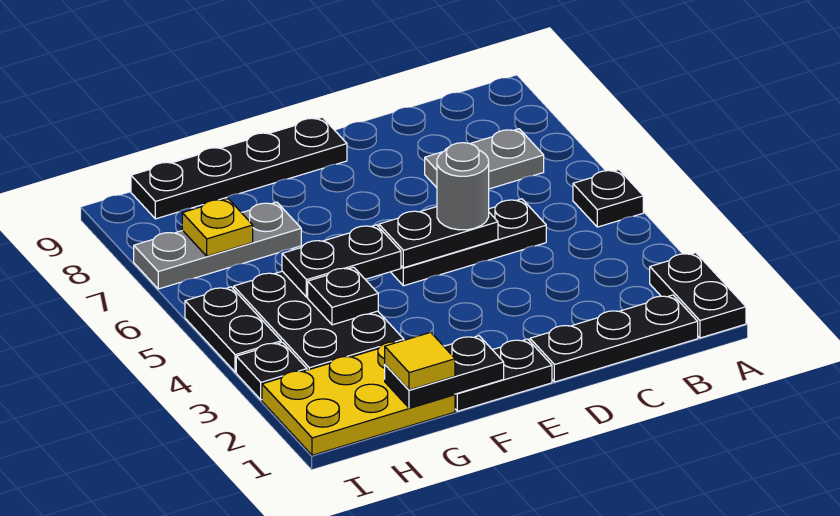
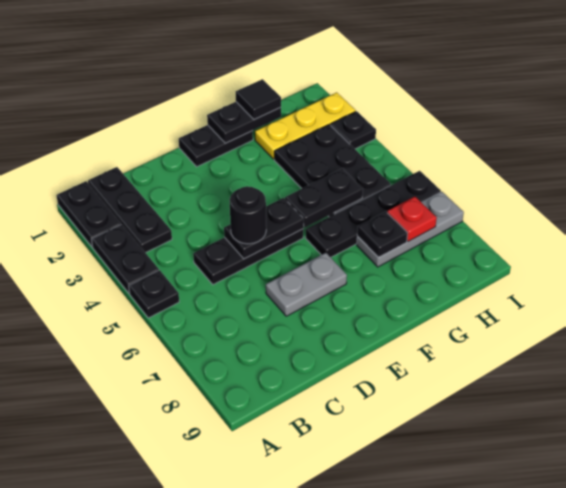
black 1x3 plate [530,295,698,382] -> black 1x3 plate turned to [88,167,172,253]
grey 1x2 plate [425,129,544,189] -> grey 1x2 plate moved to [266,253,347,316]
grey 1x1 round brick [437,143,489,230] -> black 1x1 round brick [230,186,266,244]
black 1x4 plate [131,117,347,219] -> black 1x4 plate moved to [306,171,441,257]
yellow 2x3 plate [262,342,455,455] -> yellow 1x3 plate [255,92,356,159]
yellow 1x1 tile [385,332,455,390] -> black 1x1 tile [236,79,281,120]
black 1x1 plate [308,267,378,325] -> black 1x1 plate moved to [357,212,408,257]
yellow 1x1 plate [182,199,253,256] -> red 1x1 plate [387,197,437,242]
black 1x2 plate [185,287,281,372] -> black 1x2 plate moved to [91,224,159,294]

